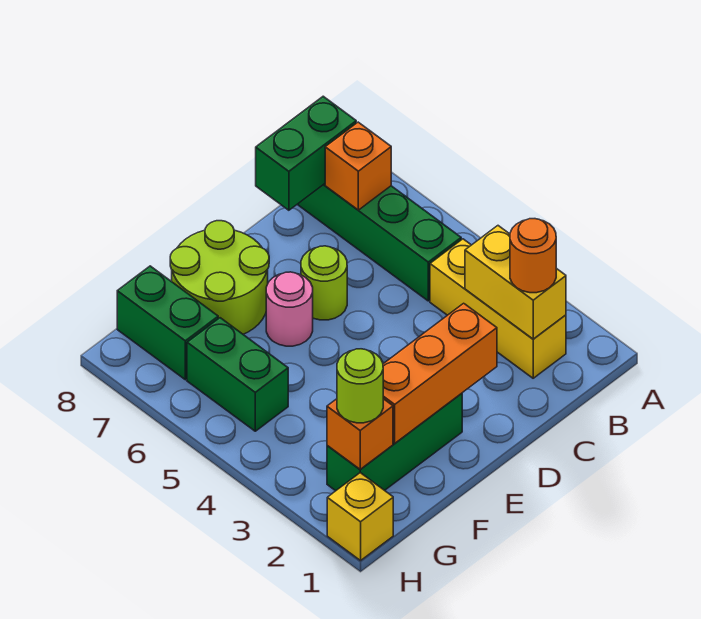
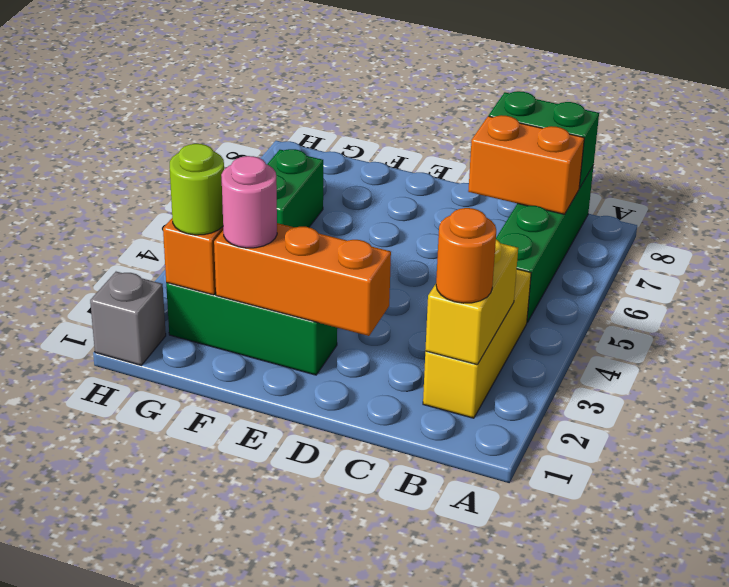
orange 1x1 brick [325,122,391,210] -> orange 1x2 brick [468,115,584,214]
lime 1x1 round brick [301,246,347,320] -> none
pink 1x1 round brick [266,272,313,346] -> pink 1x1 round brick moved to [221,156,277,248]
lime 2x2 round brick [170,221,269,334] -> none
green 1x2 brick [117,266,218,380] -> none
yellow 1x1 brick [327,473,393,561] -> grey 1x1 brick [90,272,166,365]

